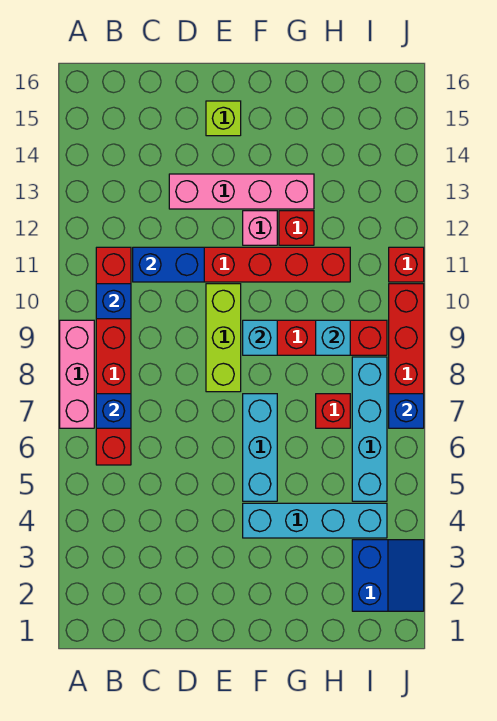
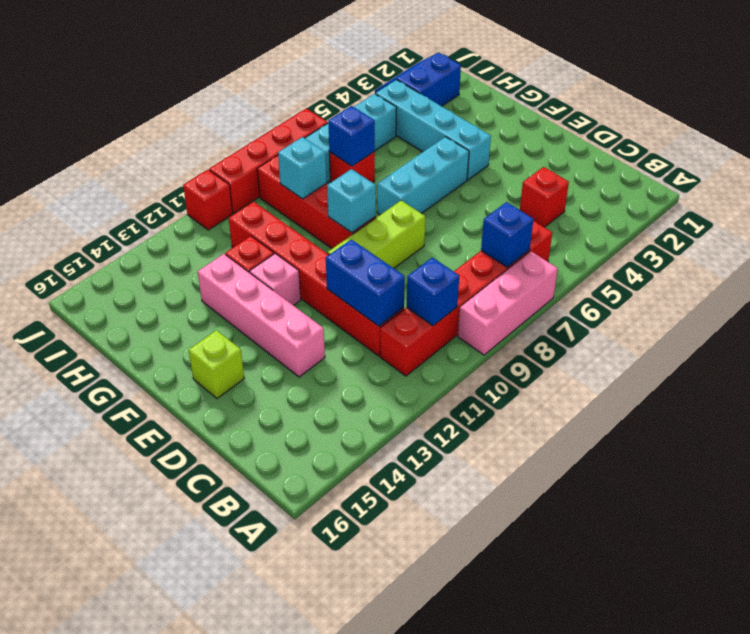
none -> red 1x1 brick [520,167,569,227]
blue 1x1 brick [389,394,424,428] -> blue 1x1 brick moved to [328,106,375,166]

